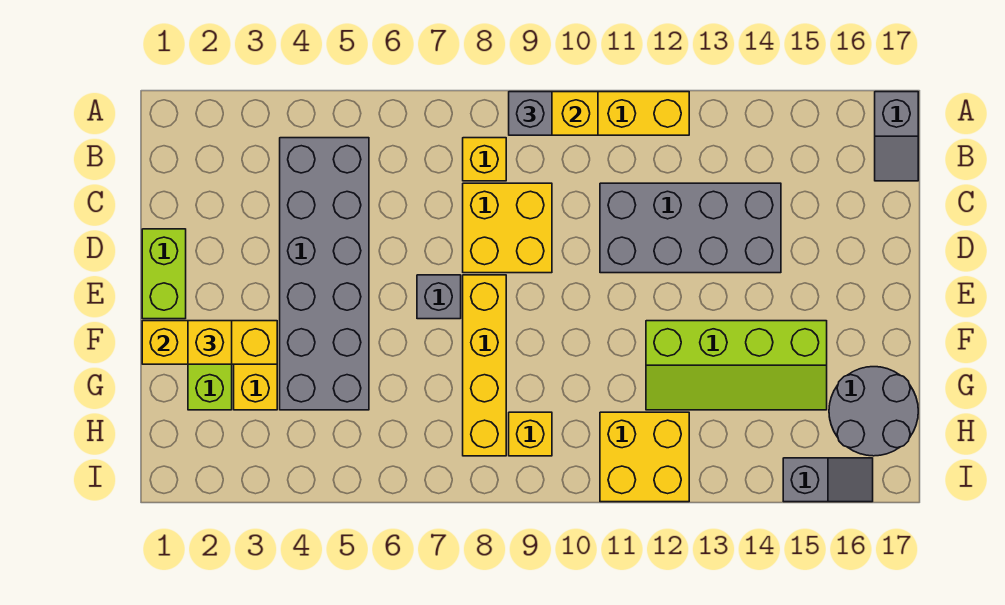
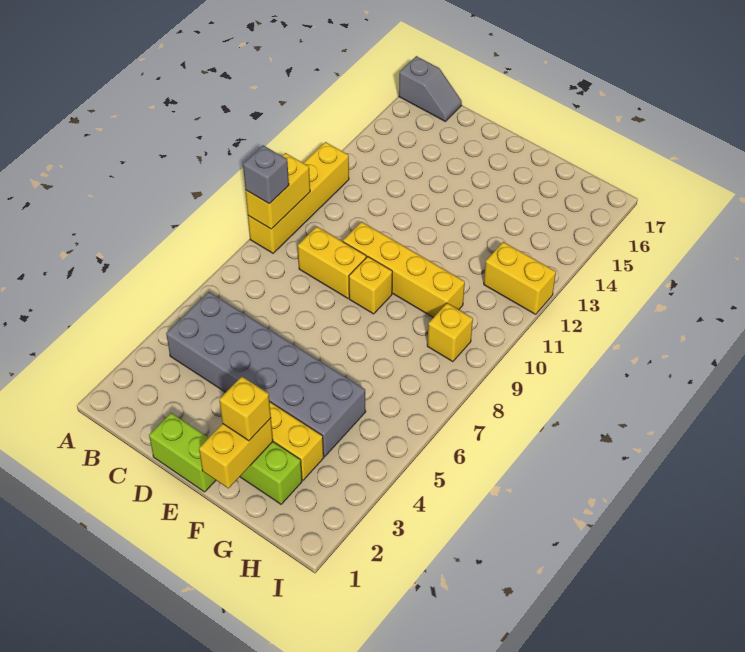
yellow 1x1 brick [463,138,506,181] -> yellow 1x1 brick moved to [349,257,392,314]
yellow 2x2 brick [463,183,552,273] -> yellow 1x2 brick [298,227,366,298]
grey 2x4 brick [600,183,781,273] -> none
grey 1x1 brick [417,275,461,319] -> none
yellow 1x4 brick [463,275,506,456] -> yellow 1x4 brick moved to [343,222,465,318]
yellow 1x3 brick [142,321,277,364] -> yellow 1x2 brick [199,418,273,488]
lime 2x4 slope [646,321,827,410] -> none
grey 2x2 round brick [829,367,918,456] -> none
yellow 2x2 brick [600,412,689,502] -> yellow 1x2 brick [484,242,556,314]
grey 1x2 slope [783,458,873,502] -> none

